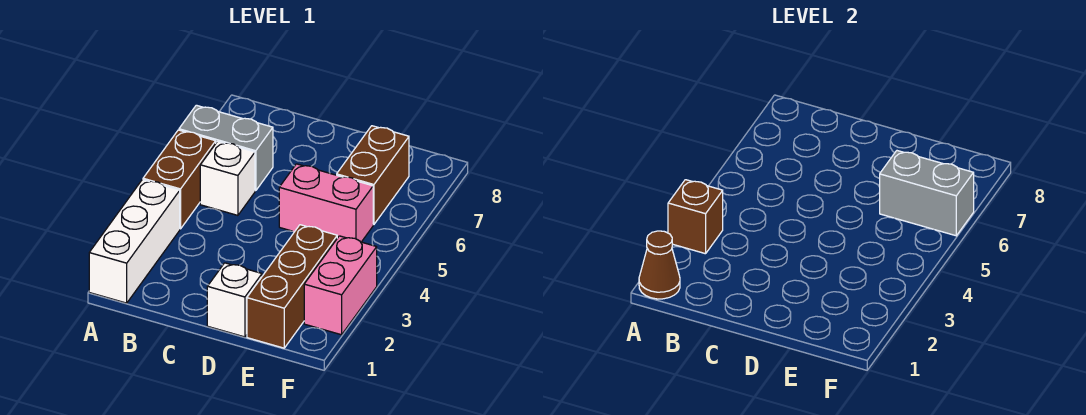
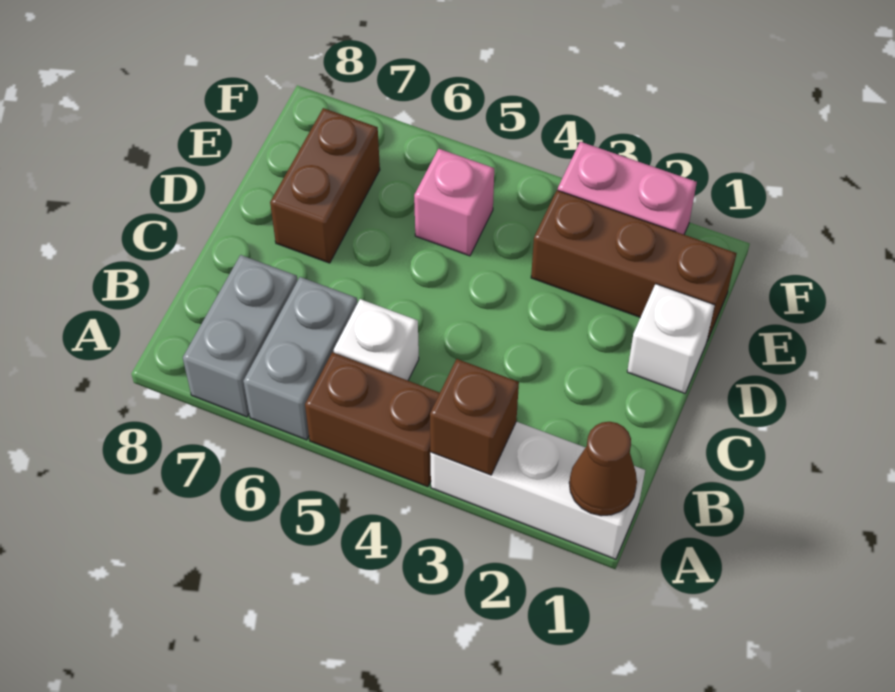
pink 1x2 brick [279,164,373,242] -> pink 1x1 brick [414,149,494,256]
brown 1x2 brick [337,126,409,224] -> brown 1x2 brick turned to [270,108,380,263]
grey 1x2 brick [880,151,974,236] -> grey 1x2 brick moved to [183,255,298,417]

